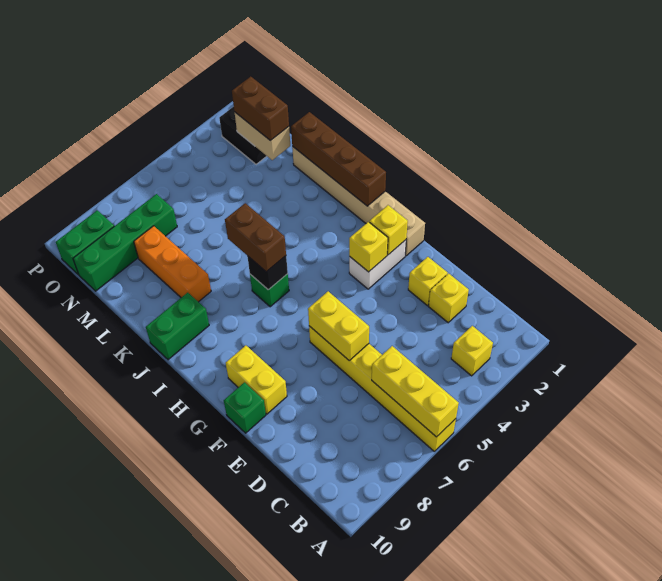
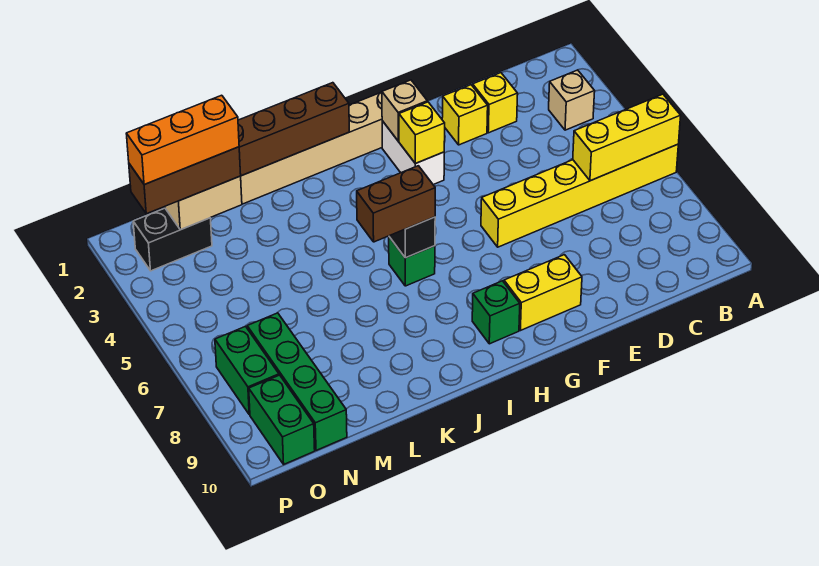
yellow 1x1 brick [451,326,493,376] -> tan 1x1 brick [549,70,595,130]
yellow 1x2 brick [308,291,369,360] -> none
green 1x1 brick [224,382,266,433] -> green 1x1 brick moved to [472,281,520,344]
yellow 1x1 brick [369,205,408,255] -> tan 1x1 brick [382,80,427,141]
green 1x2 brick [146,293,209,360] -> green 1x2 brick moved to [215,326,279,415]
orange 1x3 brick [134,226,211,302] -> orange 1x3 brick moved to [126,95,239,185]
brown 1x2 brick [232,77,289,141] -> brown 1x3 brick [129,147,241,214]

